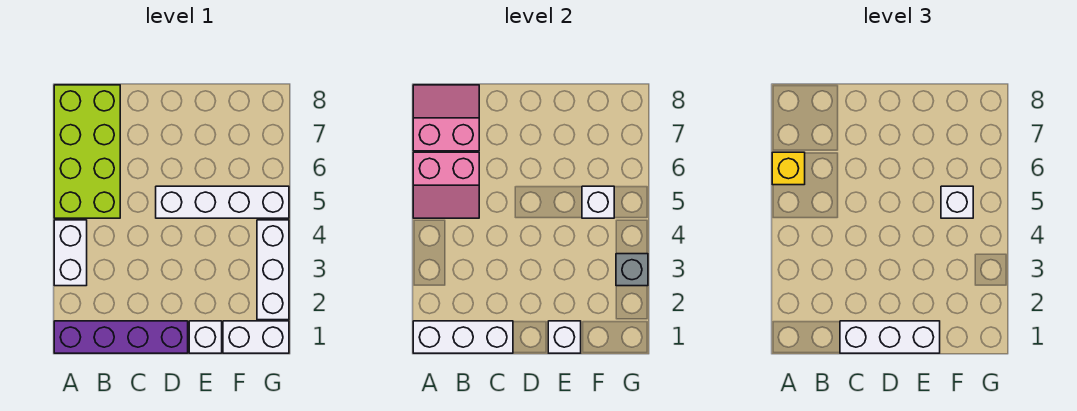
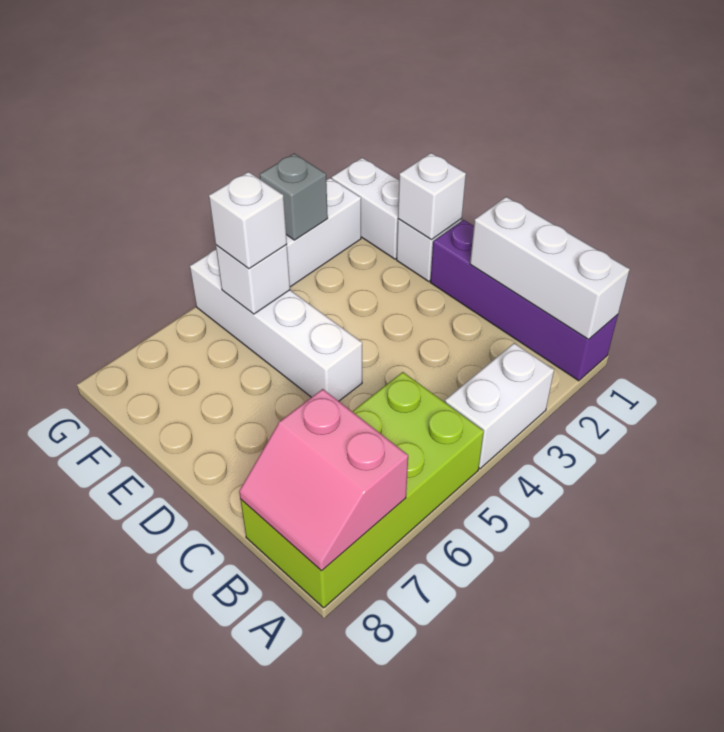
pink 2x2 slope [413,152,479,218] -> none
yellow 1x1 brick [772,152,805,185] -> none
white 1x3 brick [840,321,940,353] -> none

